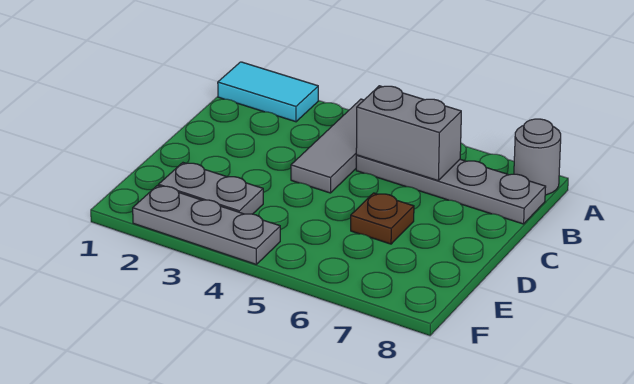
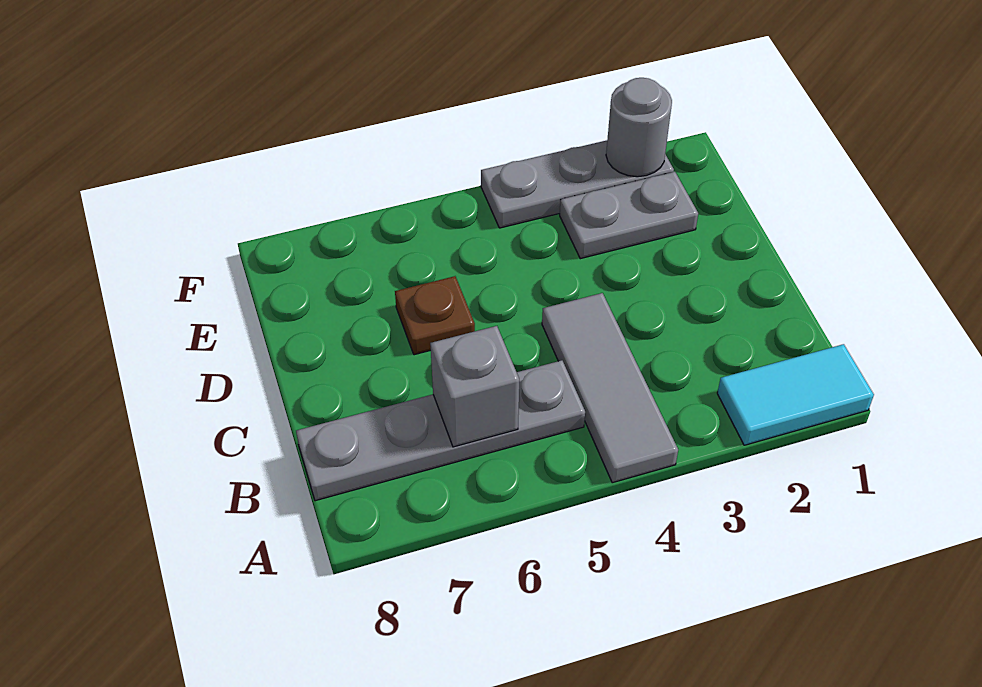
grey 1x1 round brick [514,119,561,195] -> grey 1x1 round brick moved to [606,78,672,177]
grey 1x2 brick [356,86,461,181] -> grey 1x1 brick [430,326,519,447]

